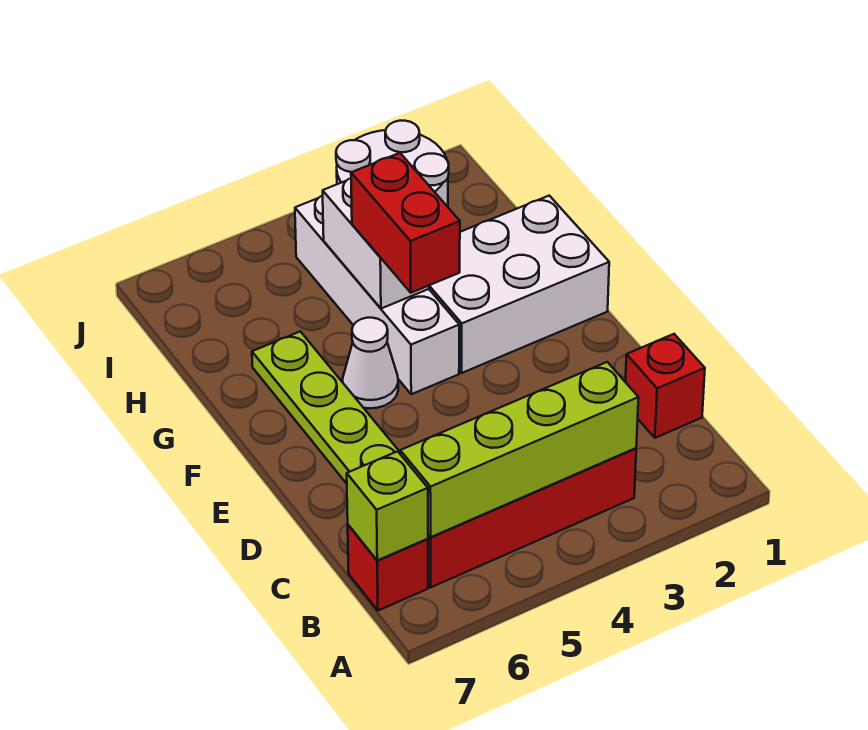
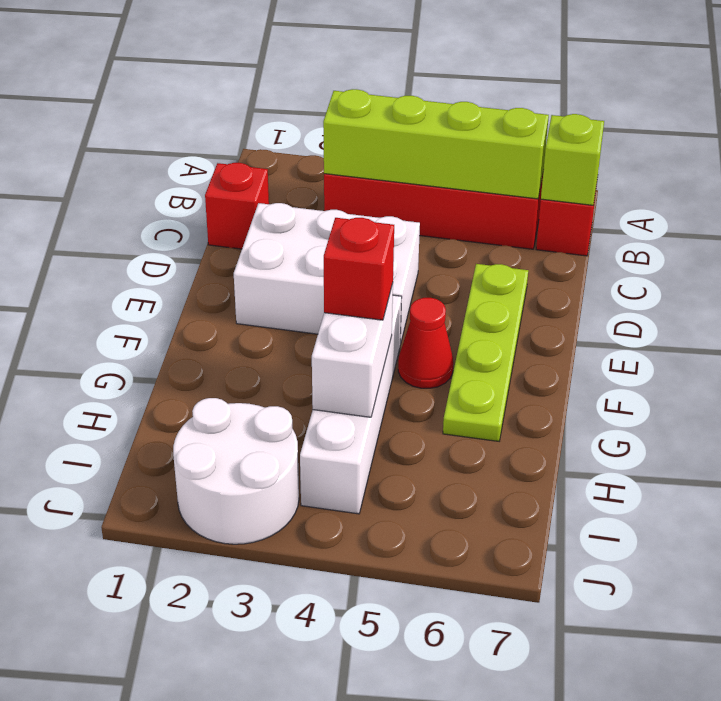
white 2x3 brick [429,196,609,373] -> white 2x3 brick moved to [234,203,420,345]
red 1x2 brick [351,153,460,293] -> red 1x1 brick [324,218,394,320]
white 1x1 cone [343,318,398,408] -> red 1x1 cone [398,298,453,388]

